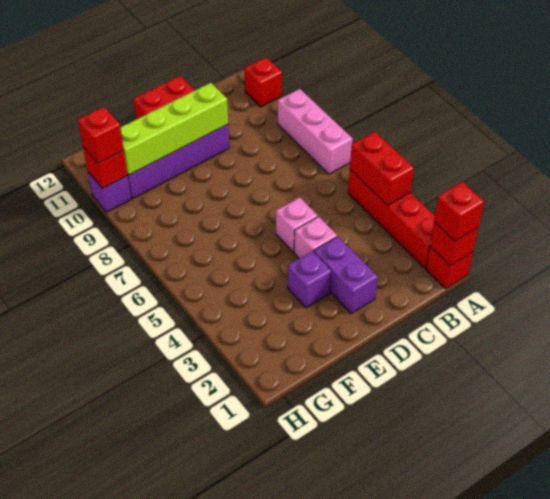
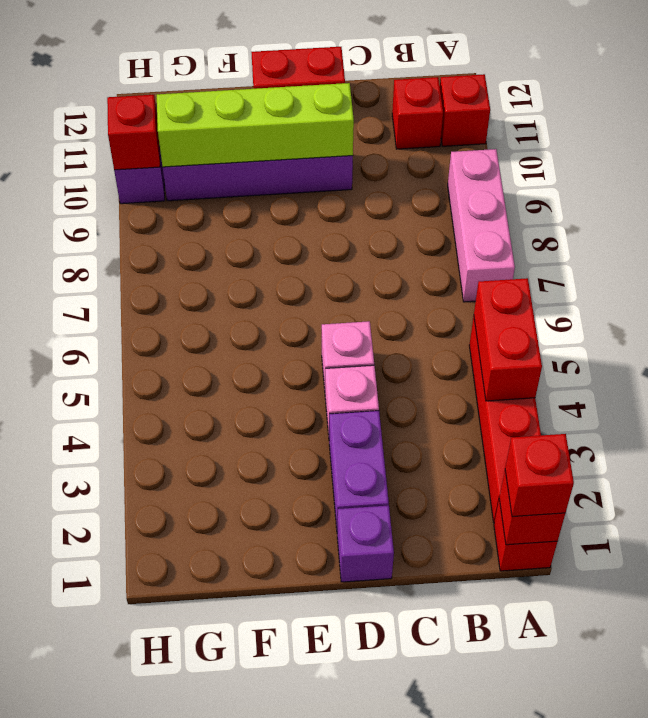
purple 1x1 brick [288,251,332,308] -> purple 1x1 brick moved to [337,505,394,582]
red 1x1 brick [78,107,124,163] -> red 1x1 brick moved to [392,77,443,149]

